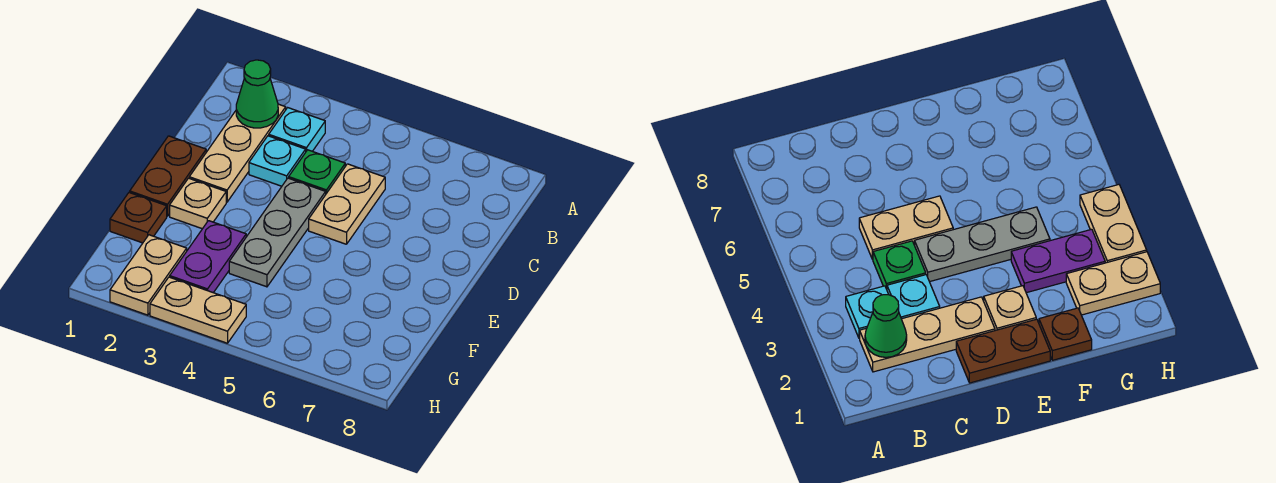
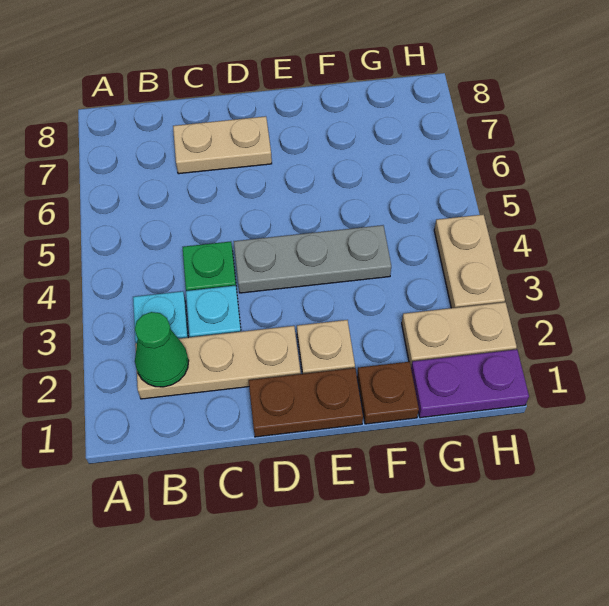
tan 1x2 plate [309,164,385,244] -> tan 1x2 plate moved to [173,116,272,174]
purple 1x2 plate [170,221,246,293] -> purple 1x2 plate moved to [411,349,529,418]

